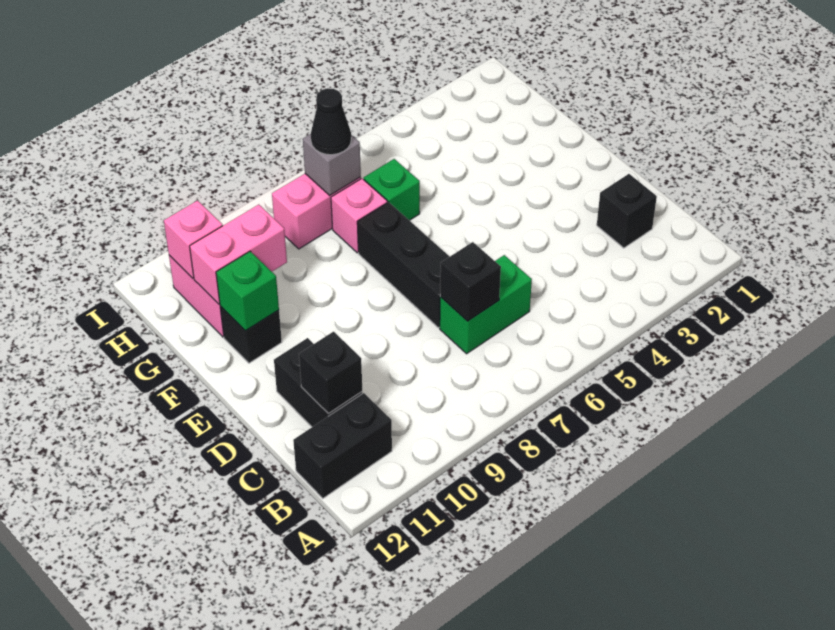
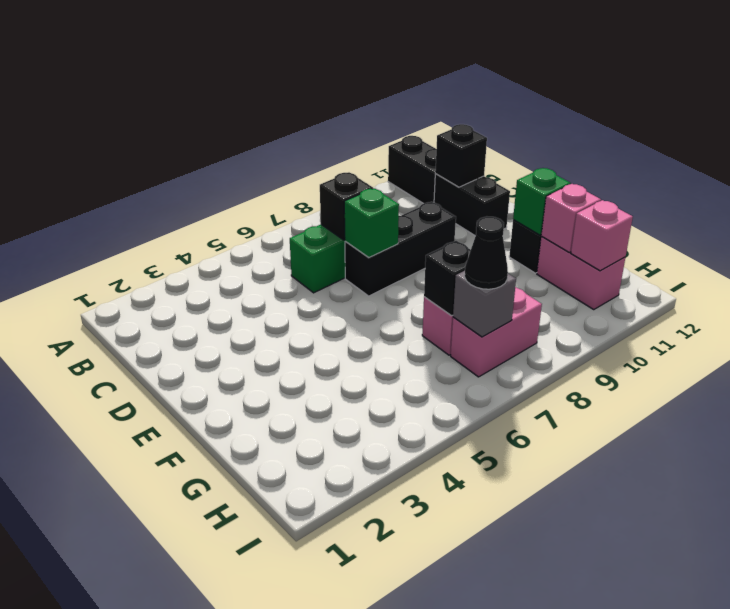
black 1x2 brick [293,393,392,498] -> black 1x2 brick turned to [388,136,436,204]
black 1x1 brick [597,174,657,248] -> black 1x1 brick moved to [424,241,471,316]
black 1x3 brick [357,202,450,328] -> black 1x3 brick turned to [345,202,456,296]
green 1x1 brick [364,159,420,220] -> green 1x1 brick moved to [344,188,399,258]
pink 1x2 brick [190,205,287,304] -> pink 1x1 brick [541,184,601,252]

